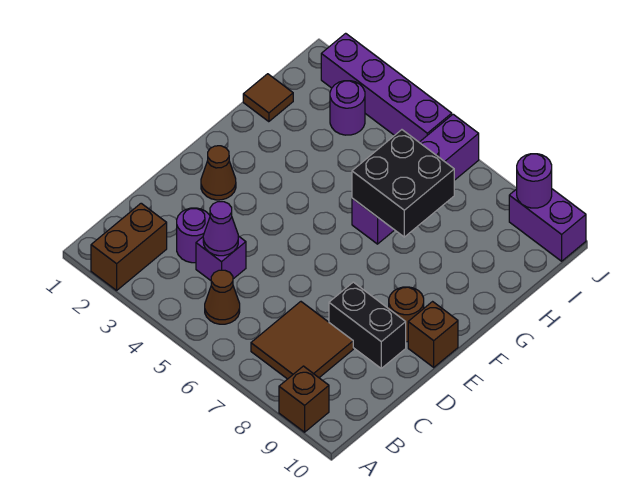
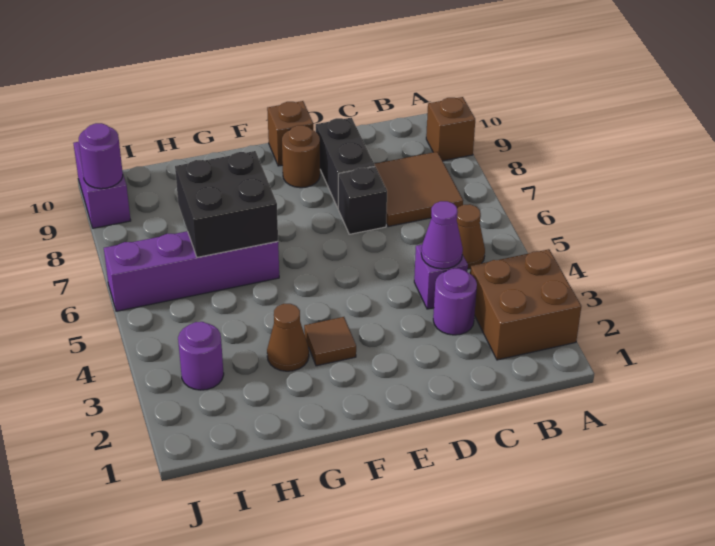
brown 1x2 brick [91,203,167,290] -> brown 2x2 brick [470,249,581,360]
none -> black 1x1 brick [338,167,387,234]
brown 1x1 cone [201,146,236,200] -> brown 1x1 cone moved to [267,304,309,371]
brown 1x1 tile [243,74,293,122] -> brown 1x1 tile moved to [304,317,356,366]
purple 1x4 brick [321,33,452,142] -> none

